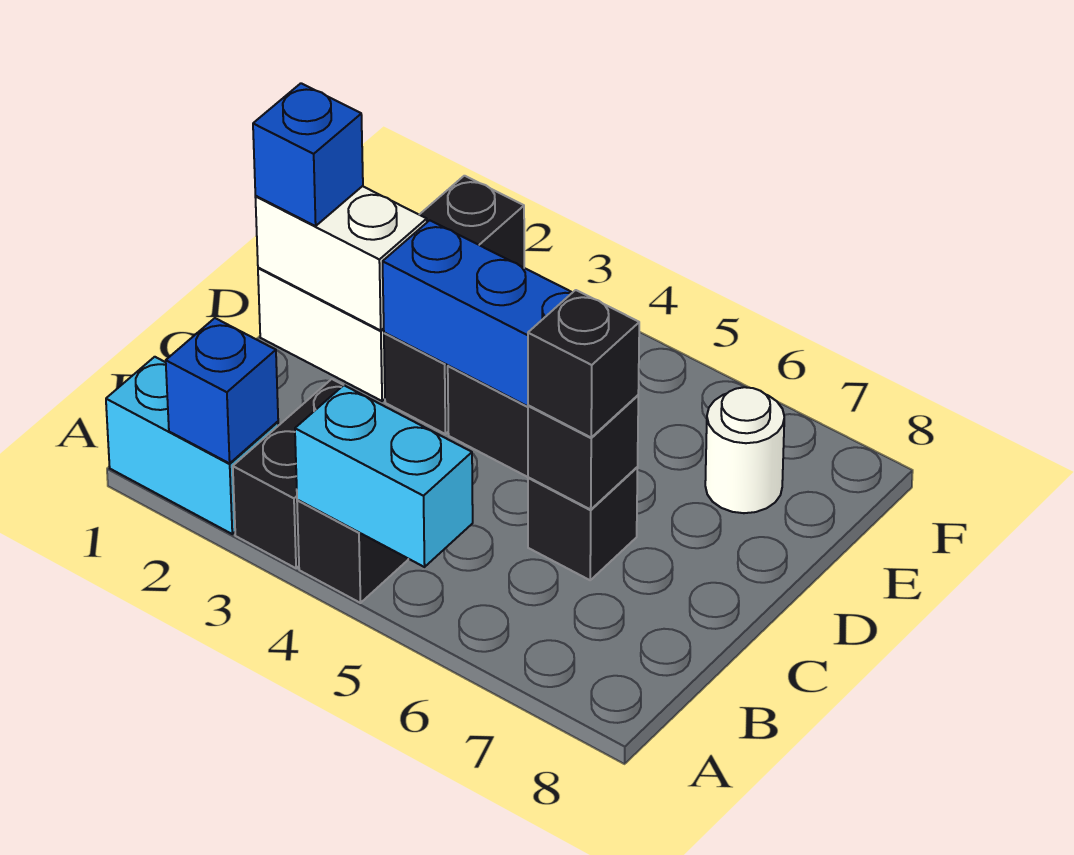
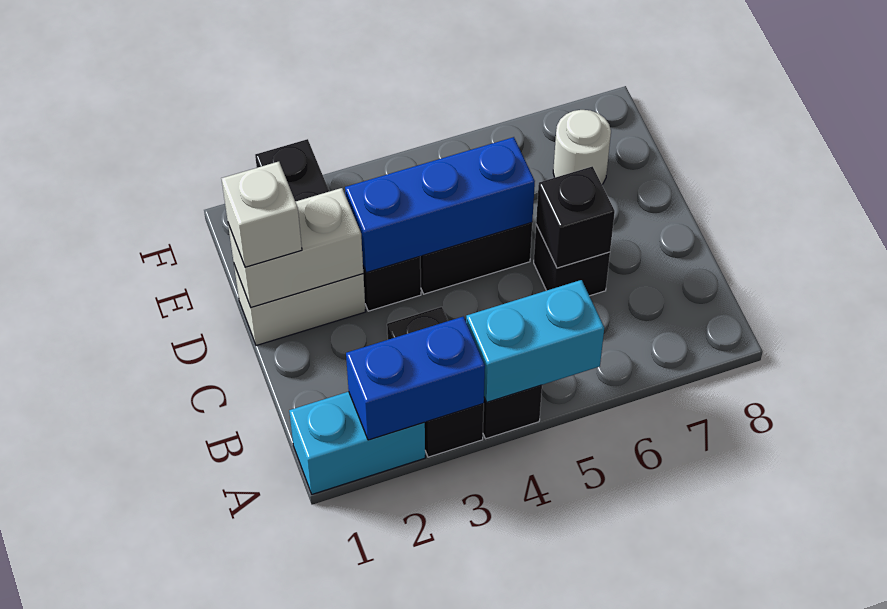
blue 1x1 brick [166,318,278,463] -> blue 1x2 brick [346,317,485,440]
black 1x1 brick [528,290,639,437] -> none
blue 1x1 brick [253,83,363,226] -> white 1x1 brick [221,162,302,267]

